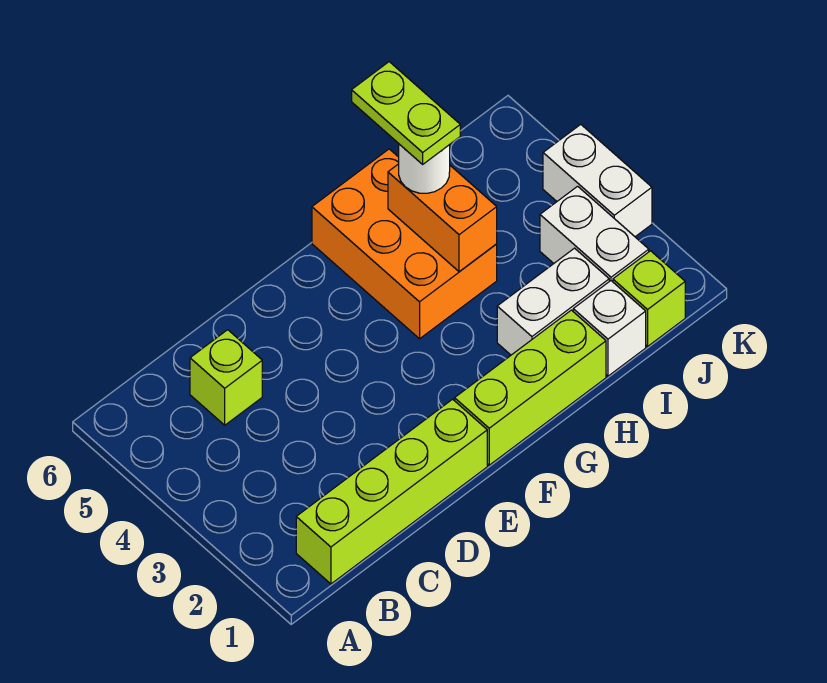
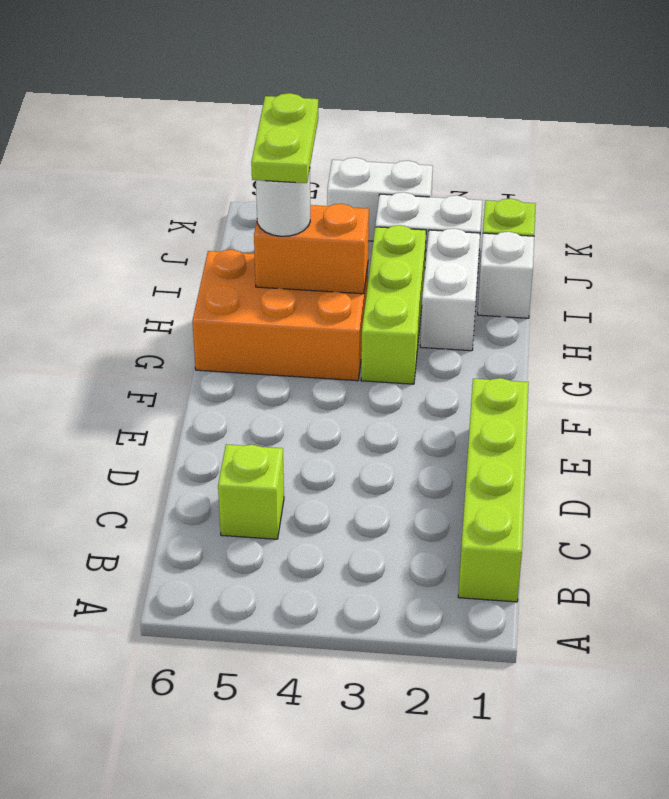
lime 1x3 brick [455,310,606,465] -> lime 1x3 brick moved to [361,225,426,384]
lime 1x2 plate [352,62,460,164] -> lime 1x2 plate turned to [251,93,318,183]

